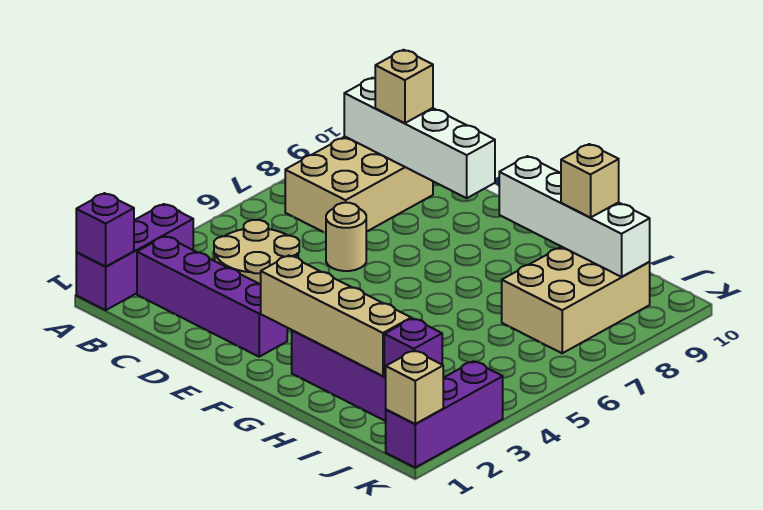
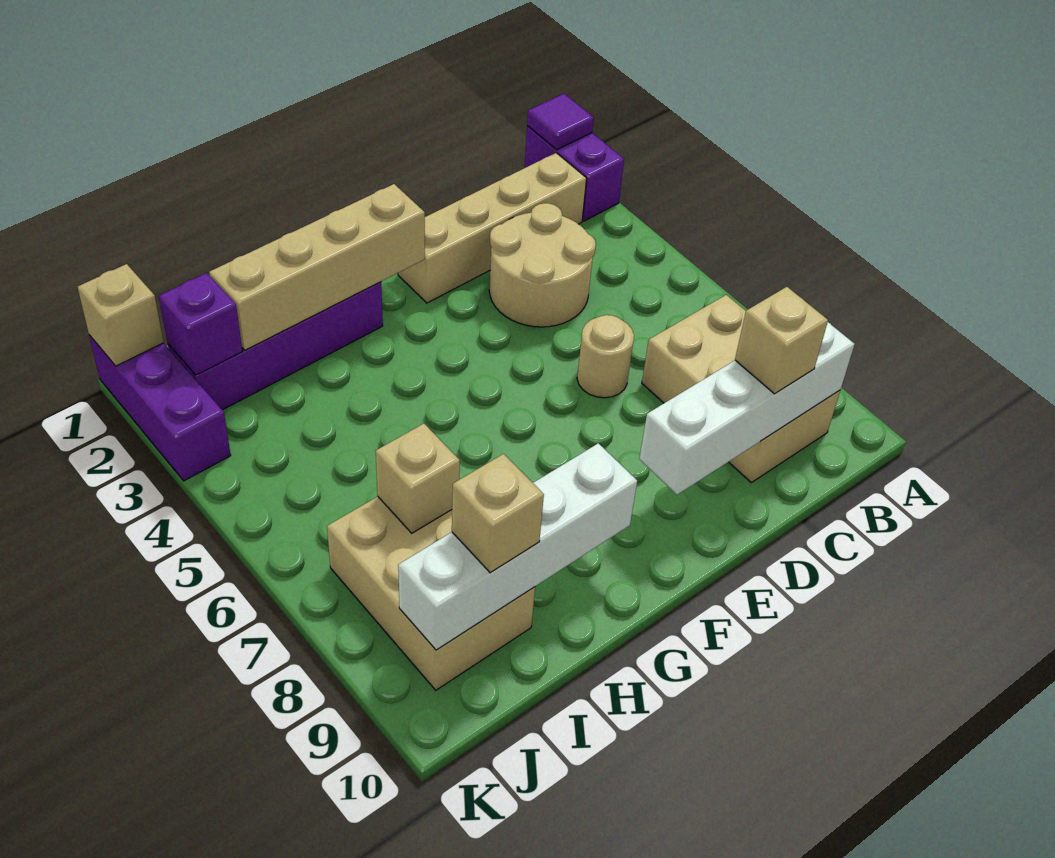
purple 1x3 brick [76,204,193,310] -> purple 1x2 brick [525,126,624,221]
purple 1x1 brick [76,193,134,267] -> purple 1x1 tile [527,94,594,150]
purple 1x4 brick [137,236,287,357] -> tan 1x4 brick [398,153,587,303]
none -> tan 1x1 brick [376,424,460,533]

